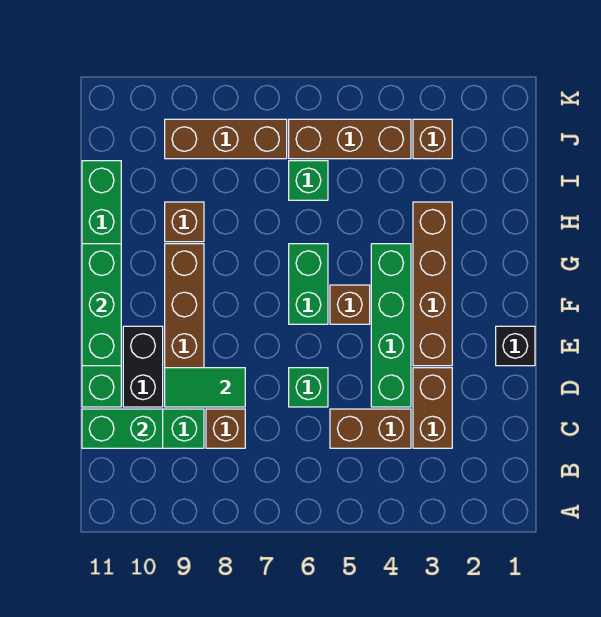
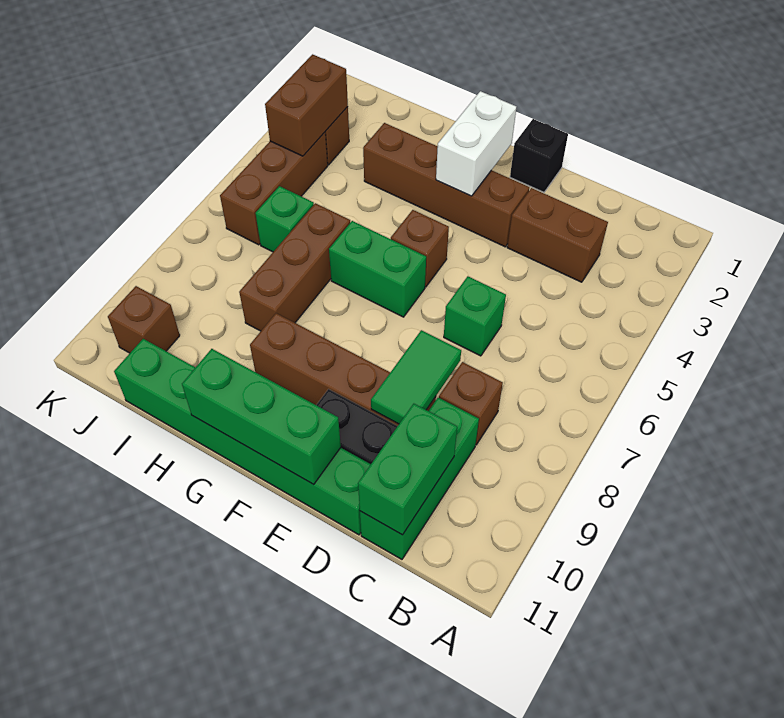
brown 1x2 brick [330,409,411,448] -> brown 1x2 brick moved to [265,54,348,156]
green 1x4 brick [371,244,411,407] -> none
none -> white 1x2 brick [436,91,516,196]
brown 1x1 brick [165,202,204,242] -> brown 1x1 brick moved to [108,286,180,353]
brown 1x3 brick [165,119,287,159] -> brown 1x3 brick moved to [239,203,350,331]

